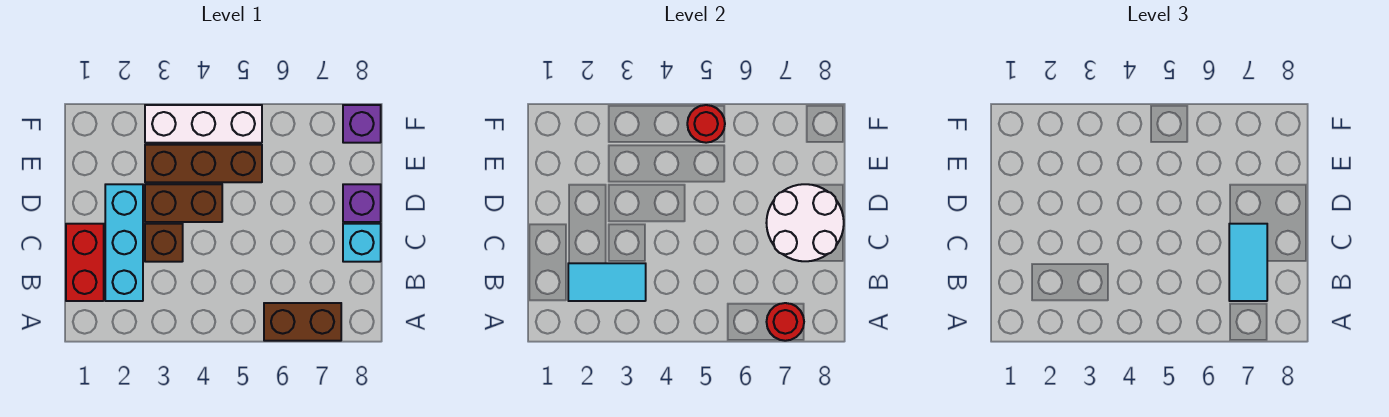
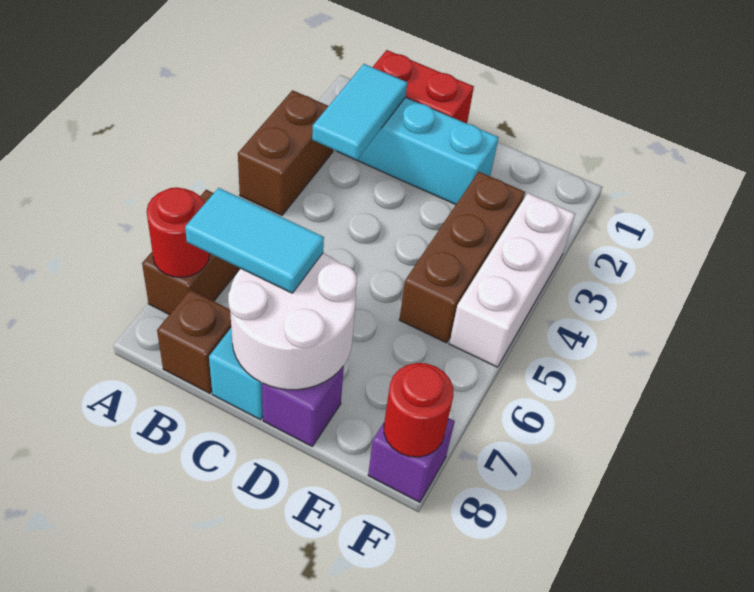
brown 1x1 brick [145,224,183,262] -> brown 1x1 brick moved to [157,290,231,393]
brown 1x2 brick [145,184,222,222] -> brown 1x2 brick moved to [238,90,333,215]
red 1x1 round brick [687,105,725,143] -> red 1x1 round brick moved to [384,363,454,457]

